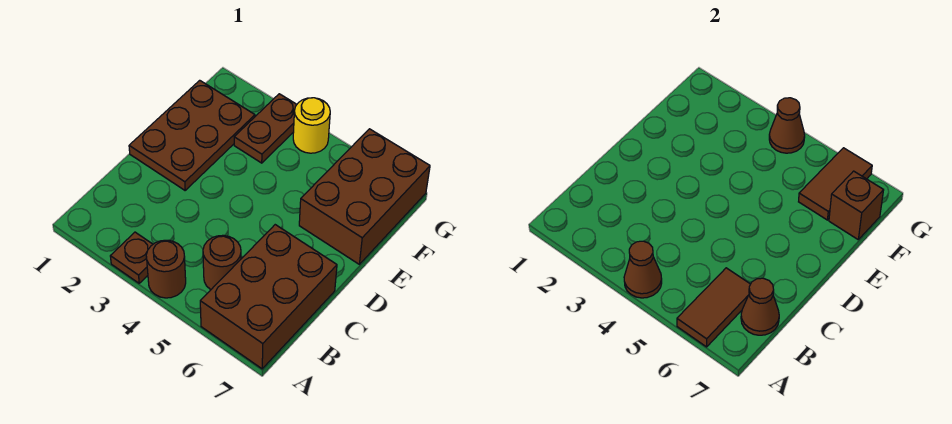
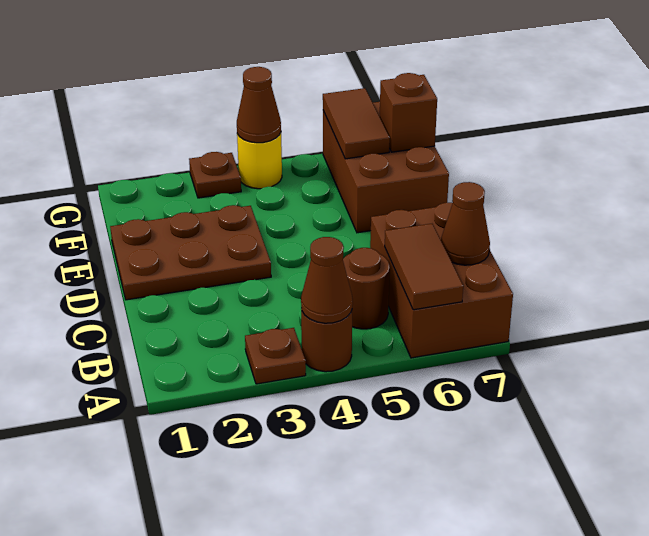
brown 2x3 plate [129,80,255,190] -> brown 2x3 plate turned to [110,205,271,300]
brown 1x2 plate [234,94,297,163] -> brown 1x1 plate [189,152,241,198]

